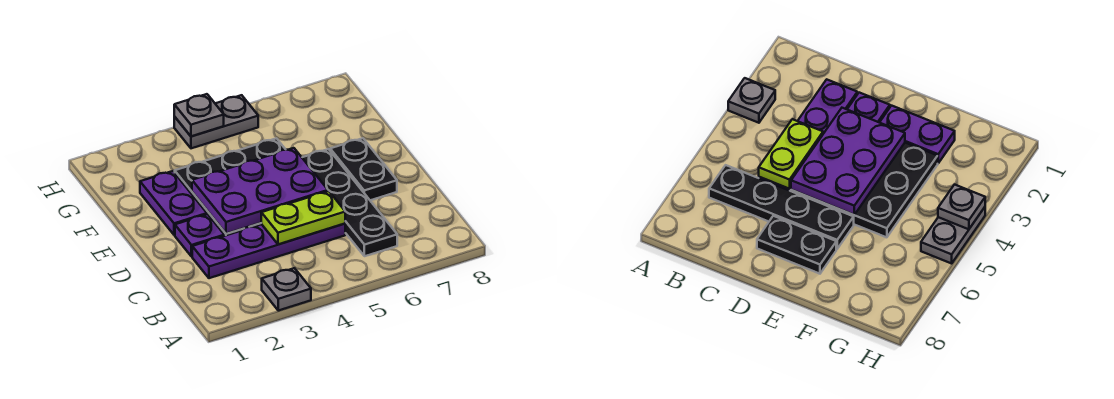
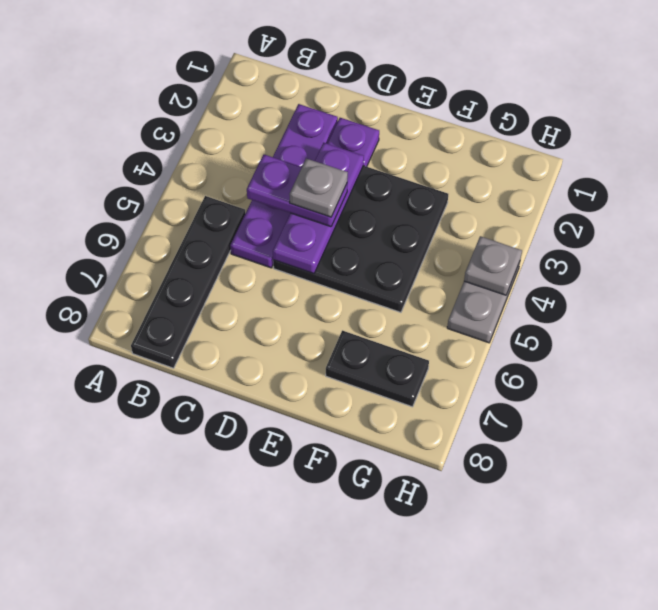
grey 1x1 plate [262,268,311,311] -> grey 1x1 plate moved to [289,158,348,217]
black 1x4 plate [302,149,397,256] -> black 1x4 plate turned to [131,196,246,368]
lime 1x2 plate [261,191,345,244] -> none
purple 2x3 plate [192,148,328,234] -> purple 1x3 plate [273,143,364,274]
black 1x2 plate [330,138,397,200] -> black 1x2 plate moved to [326,330,429,407]
purple 1x2 plate [140,171,207,235] -> purple 1x2 plate moved to [247,155,347,227]

